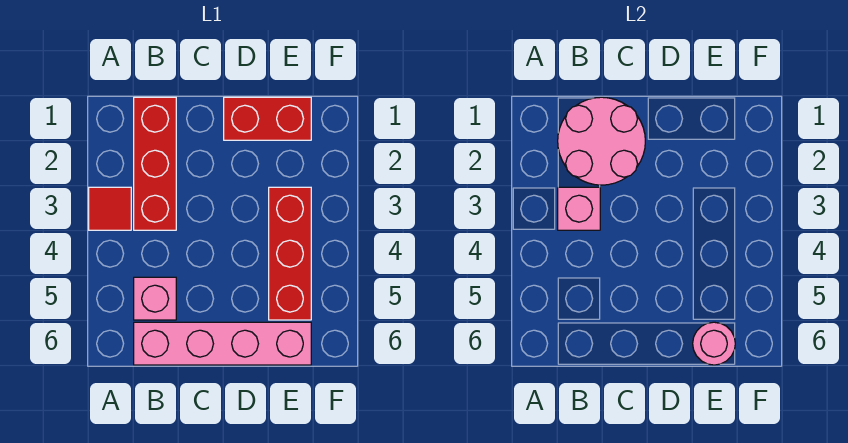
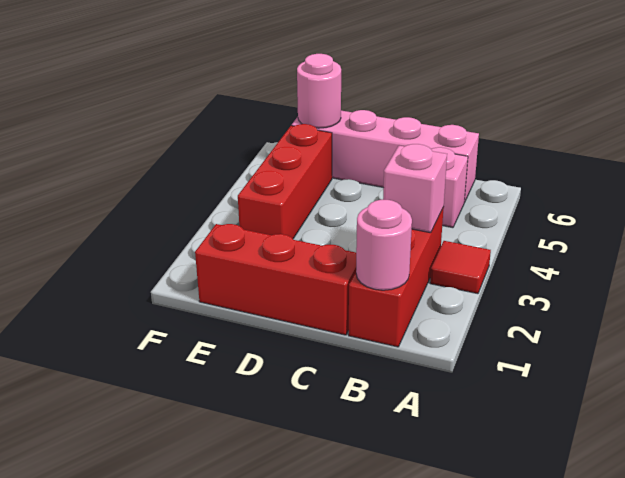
pink 2x2 round brick [558,97,645,185] -> pink 1x1 round brick [356,200,412,290]
red 1x2 brick [224,97,311,140] -> red 1x3 brick [195,224,356,335]

